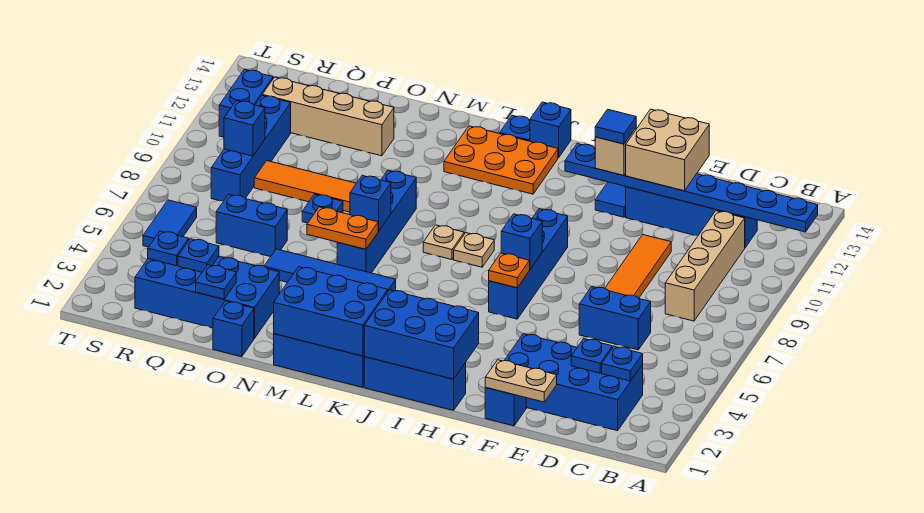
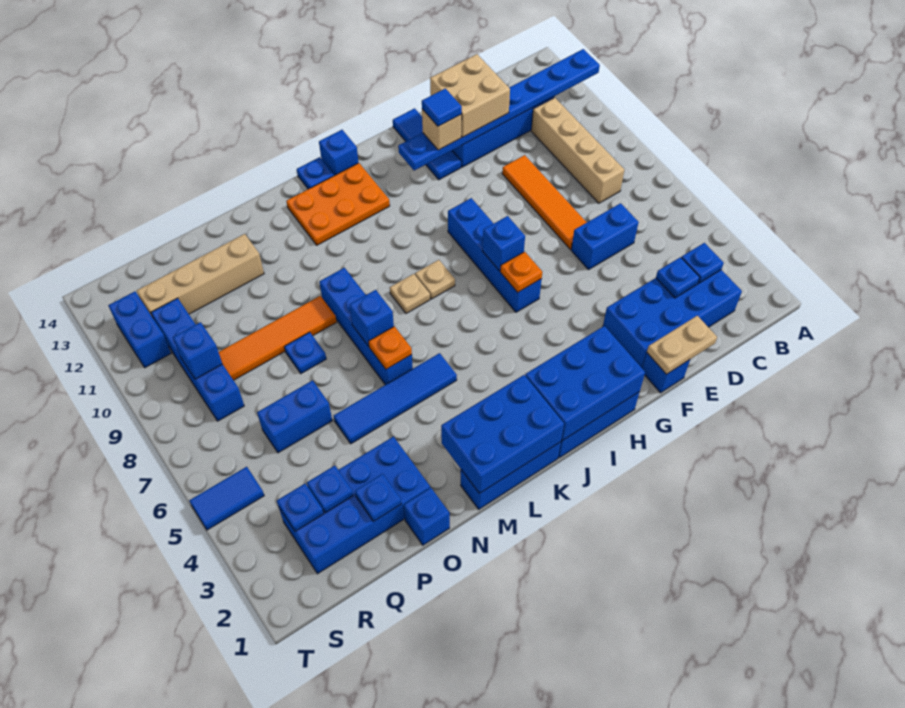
orange 1x2 plate [307,207,378,249] -> orange 1x1 plate [369,326,412,369]
blue 1x2 tile [143,200,197,247] -> blue 1x2 tile turned to [189,467,264,530]

